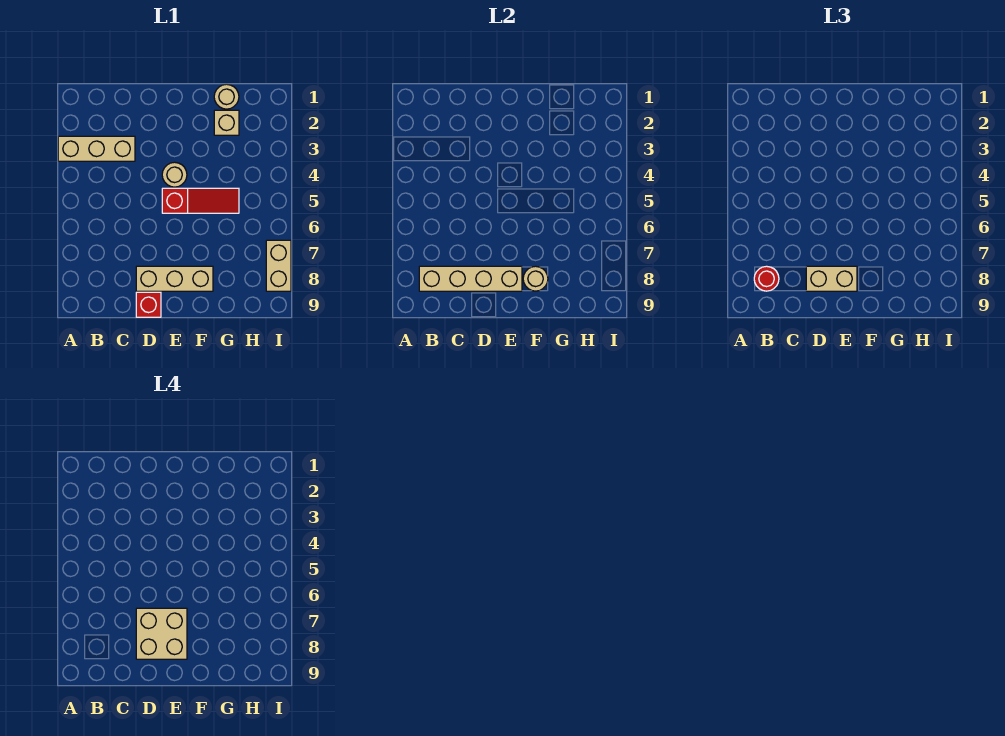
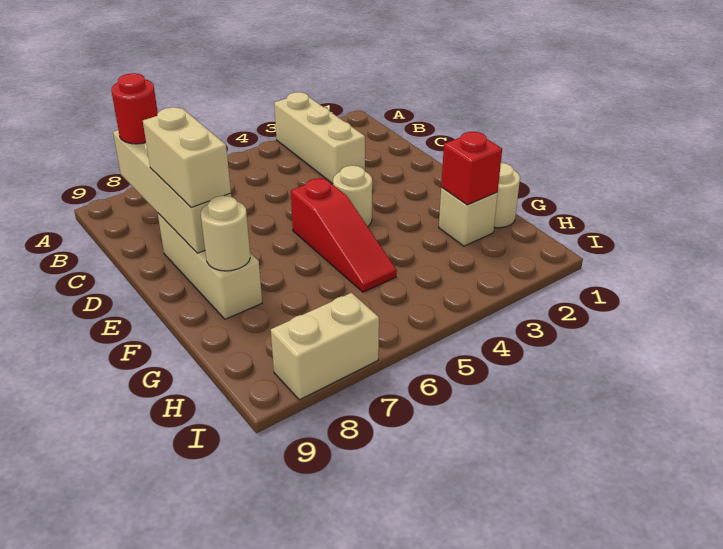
tan 2x2 brick [136,608,187,659] -> none
red 1x1 brick [136,292,161,317] -> red 1x1 brick moved to [441,132,502,205]

